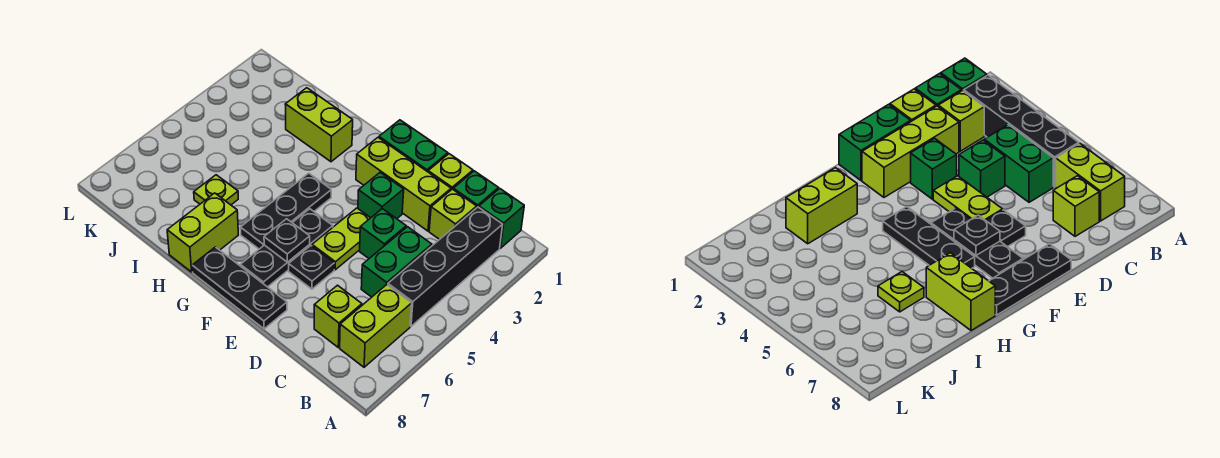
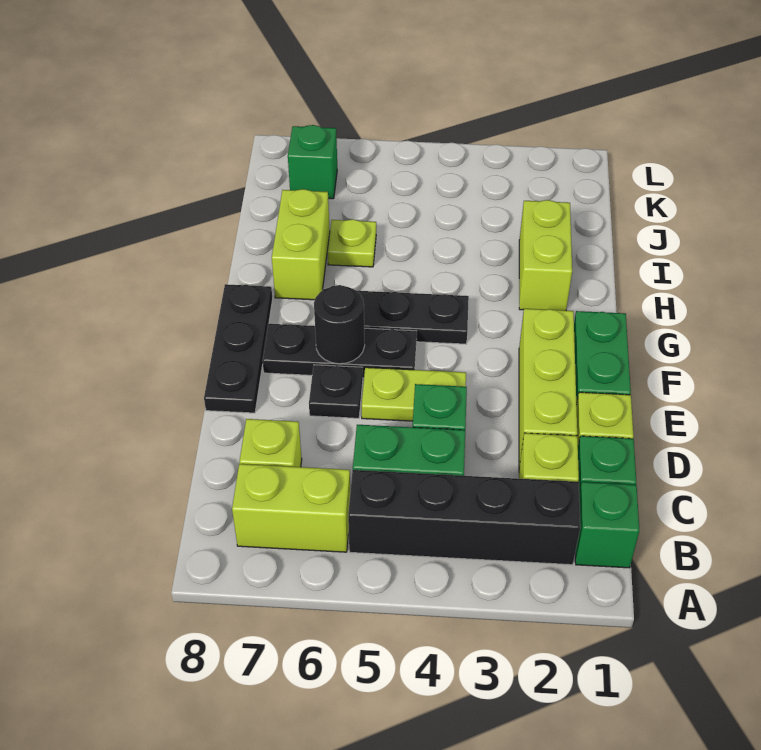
green 1x1 brick [358,173,404,219] -> green 1x1 brick moved to [288,125,337,199]
black 1x1 plate [264,219,310,262] -> black 1x1 round brick [314,285,365,364]
lime 1x2 brick [167,193,238,272] -> lime 1x2 brick turned to [272,189,330,300]

